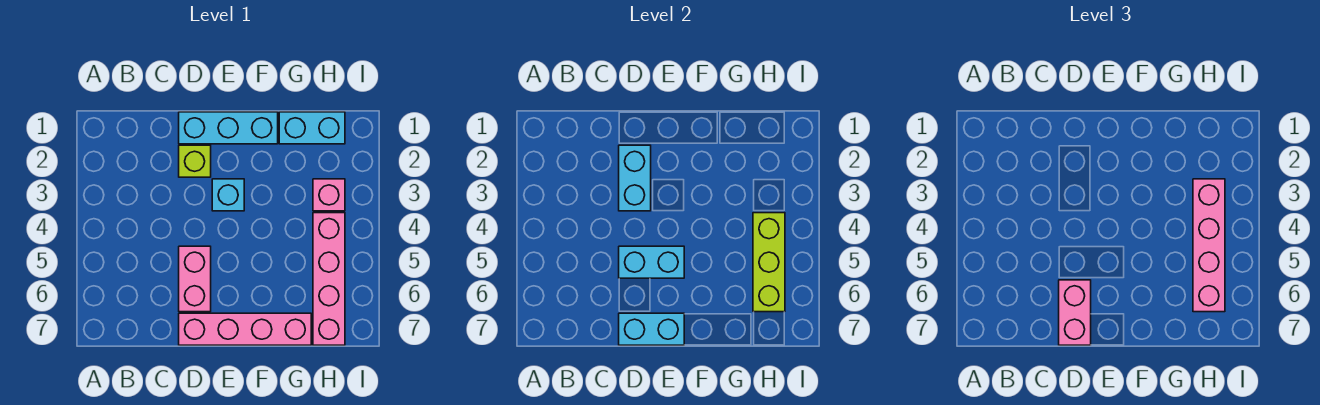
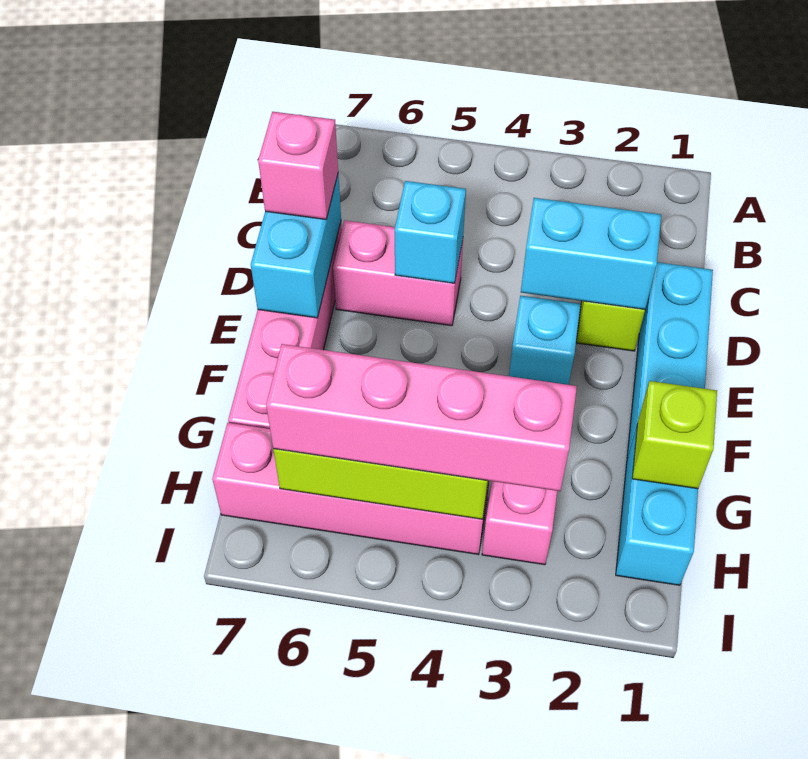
cyan 1x2 brick [619,246,684,278] -> cyan 1x1 brick [395,181,466,283]
pink 1x2 brick [1059,280,1091,345] -> pink 1x1 brick [258,112,338,220]
none -> lime 1x1 brick [632,381,717,489]

